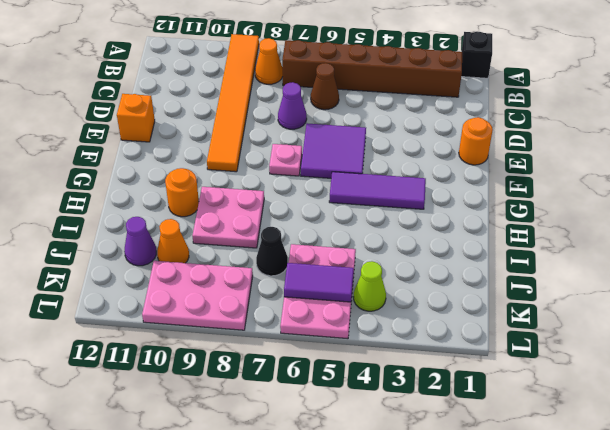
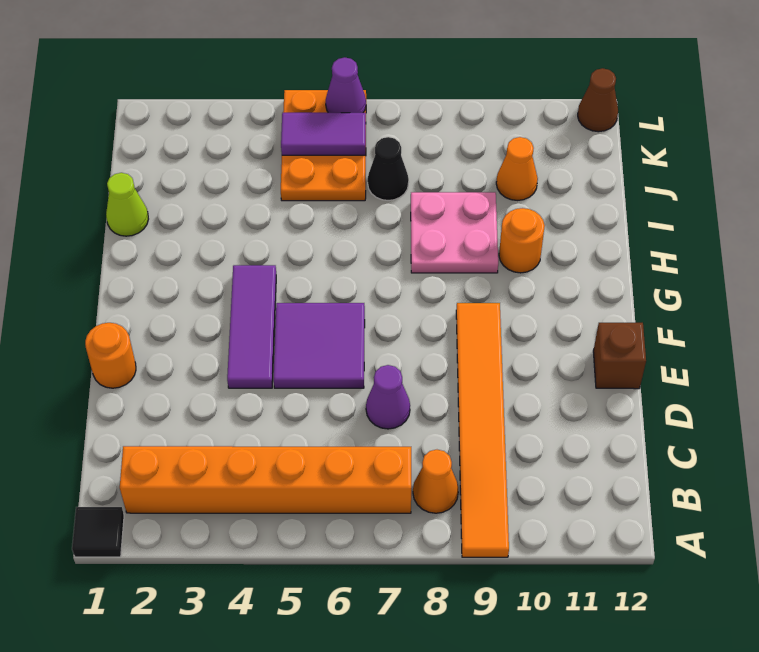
black 1x1 brick [461,32,492,78] -> black 1x1 tile [72,507,124,557]
brown 1x6 brick [282,40,462,97] -> orange 1x6 brick [120,446,411,513]
brown 1x1 cone [311,63,339,110] -> brown 1x1 cone moved to [578,68,618,132]
orange 1x1 brick [117,94,155,142] -> brown 1x1 brick [593,323,646,389]
pink 1x1 plate [269,144,302,176] -> none
purple 1x3 tile [329,172,426,209] -> purple 1x3 tile turned to [227,265,276,388]
pink 2x3 plate [280,244,356,339] -> orange 2x3 plate [281,90,366,201]
purple 1x1 cone [124,217,156,266] -> purple 1x1 cone moved to [326,57,366,113]
lime 1x1 cone [354,261,386,311] -> lime 1x1 cone moved to [106,173,148,236]
pink 2x3 plate [142,261,253,330] -> none

